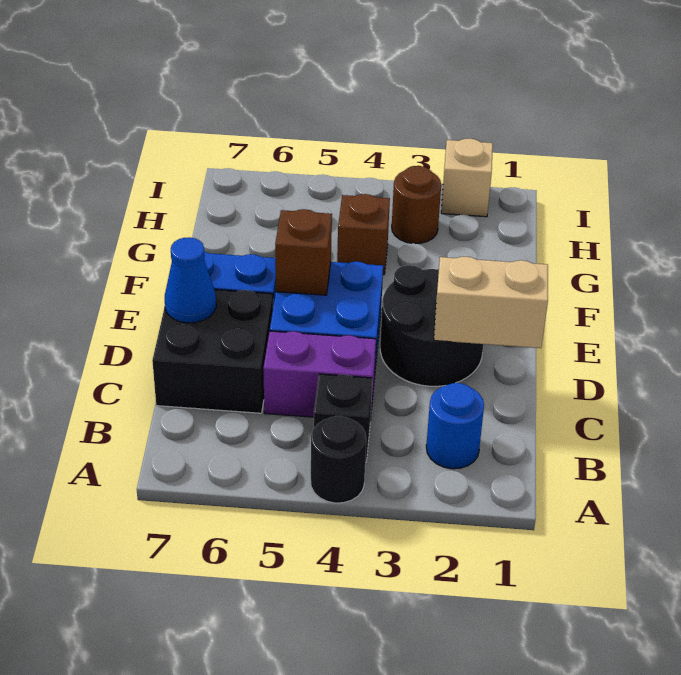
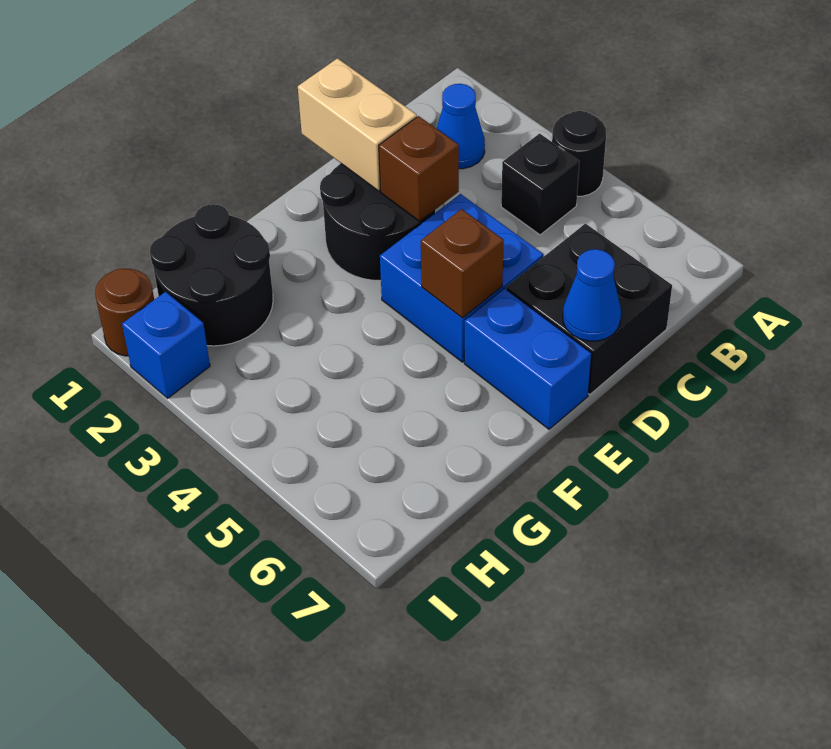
blue 1x1 round brick [426,383,484,469] -> blue 1x1 cone [437,84,485,169]
purple 1x2 brick [263,331,376,420] -> none
none -> black 2x2 round brick [150,204,273,346]
brown 1x1 brick [337,194,390,275] -> brown 1x1 brick moved to [379,116,459,221]
brown 1x1 round brick [392,166,441,244] -> brown 1x1 round brick moved to [95,269,154,356]
tan 1x1 brick [441,139,493,217] -> blue 1x1 brick [122,292,210,398]

